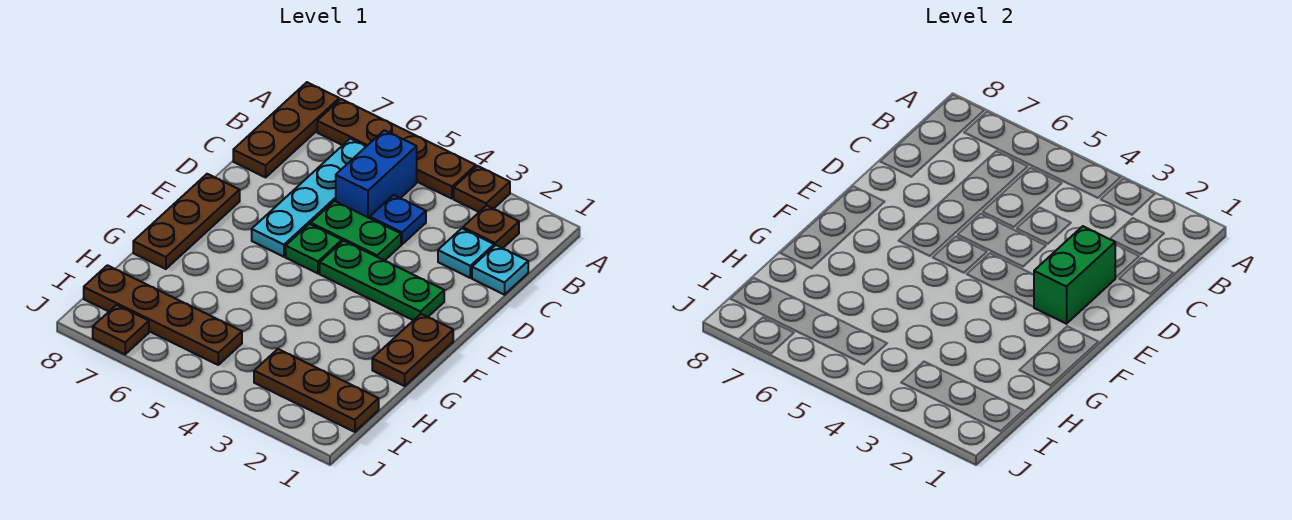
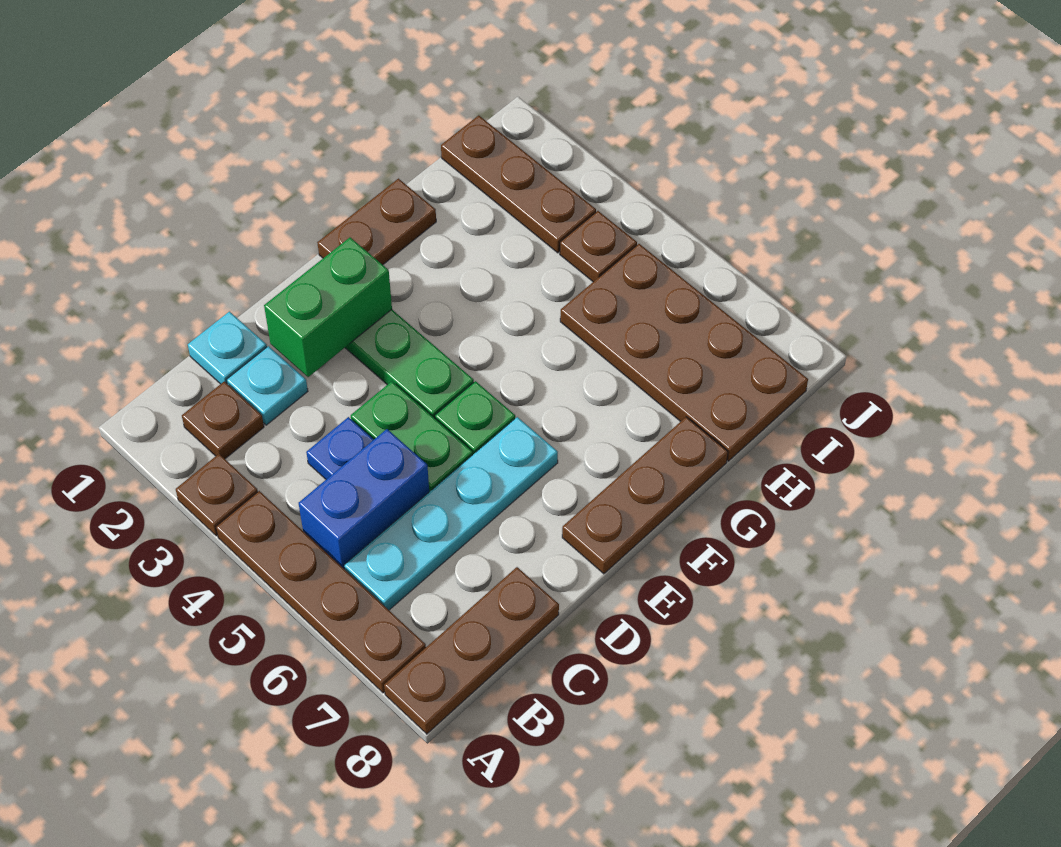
brown 1x4 plate [84,265,242,365] -> brown 2x4 plate [560,244,808,461]
brown 1x1 plate [93,305,149,354] -> brown 1x1 plate moved to [560,211,637,282]

